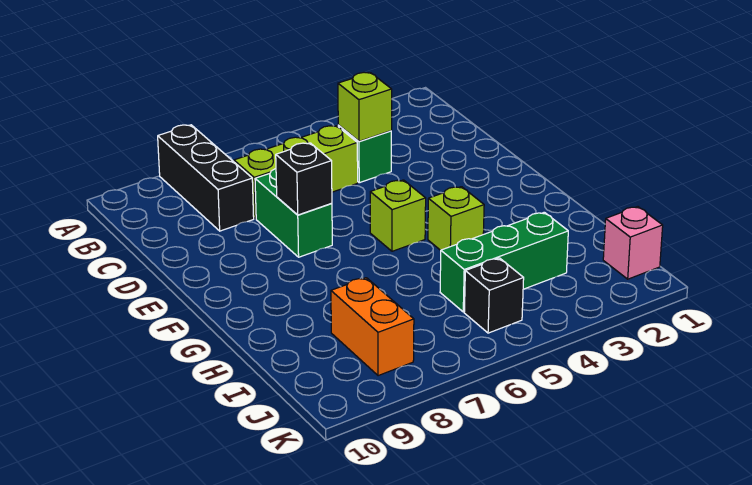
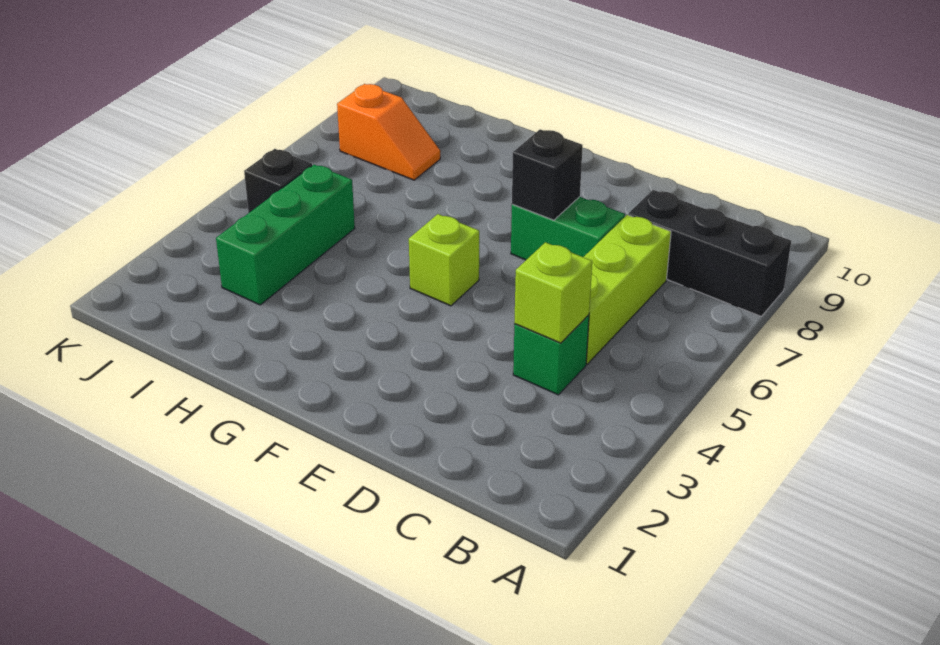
lime 1x1 brick [428,187,484,250] -> none
orange 1x2 brick [331,278,414,376] -> orange 1x2 slope [337,84,440,180]
pink 1x1 brick [603,207,663,279] -> none

